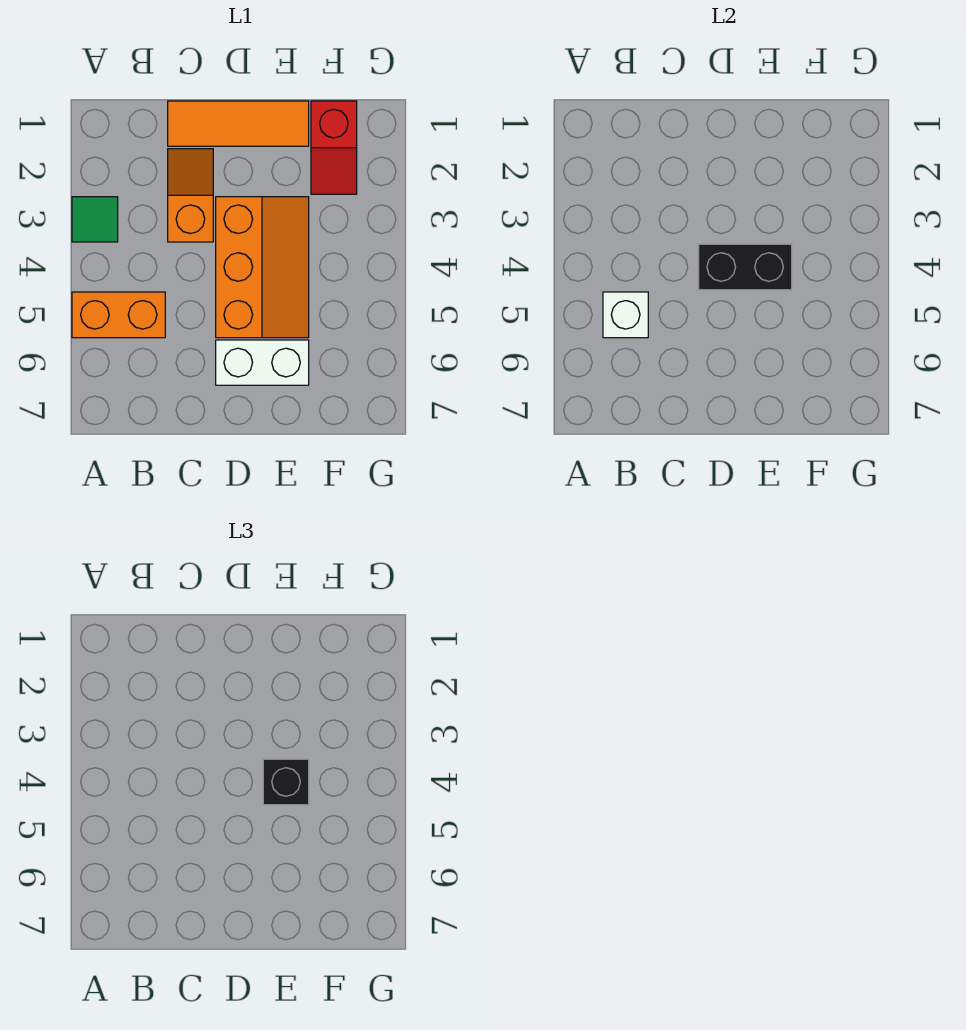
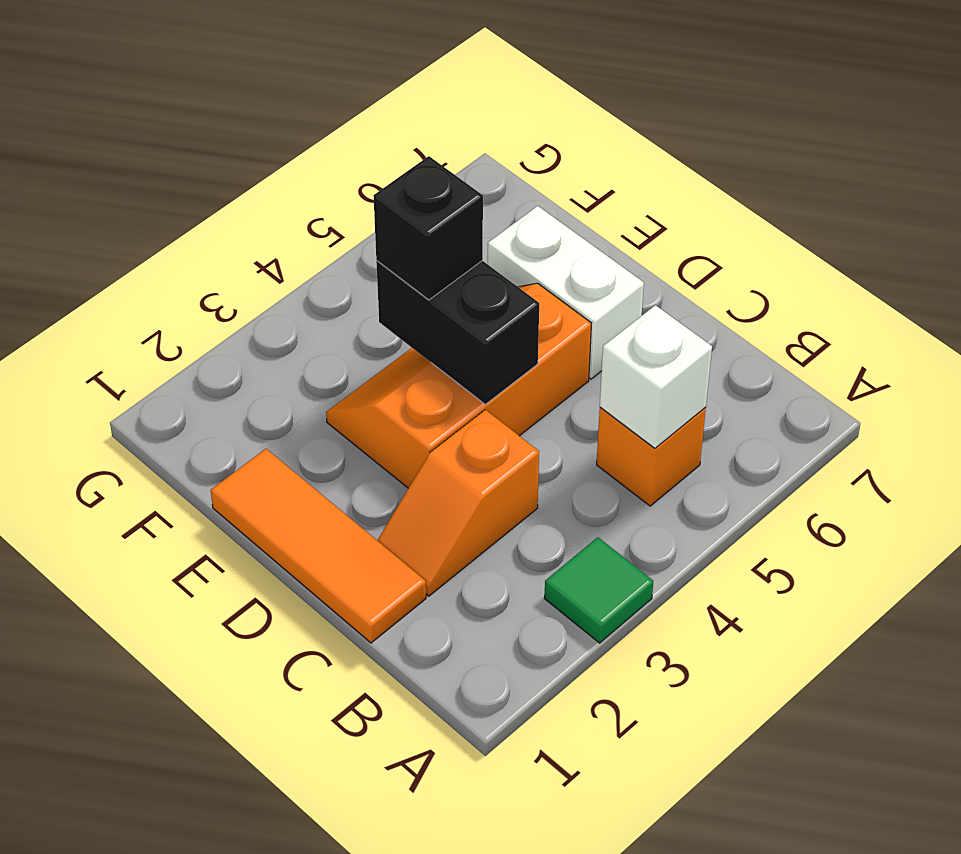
orange 1x2 brick [72,292,165,338] -> orange 1x1 brick [597,407,706,506]
red 1x2 slope [311,101,357,194] -> none

